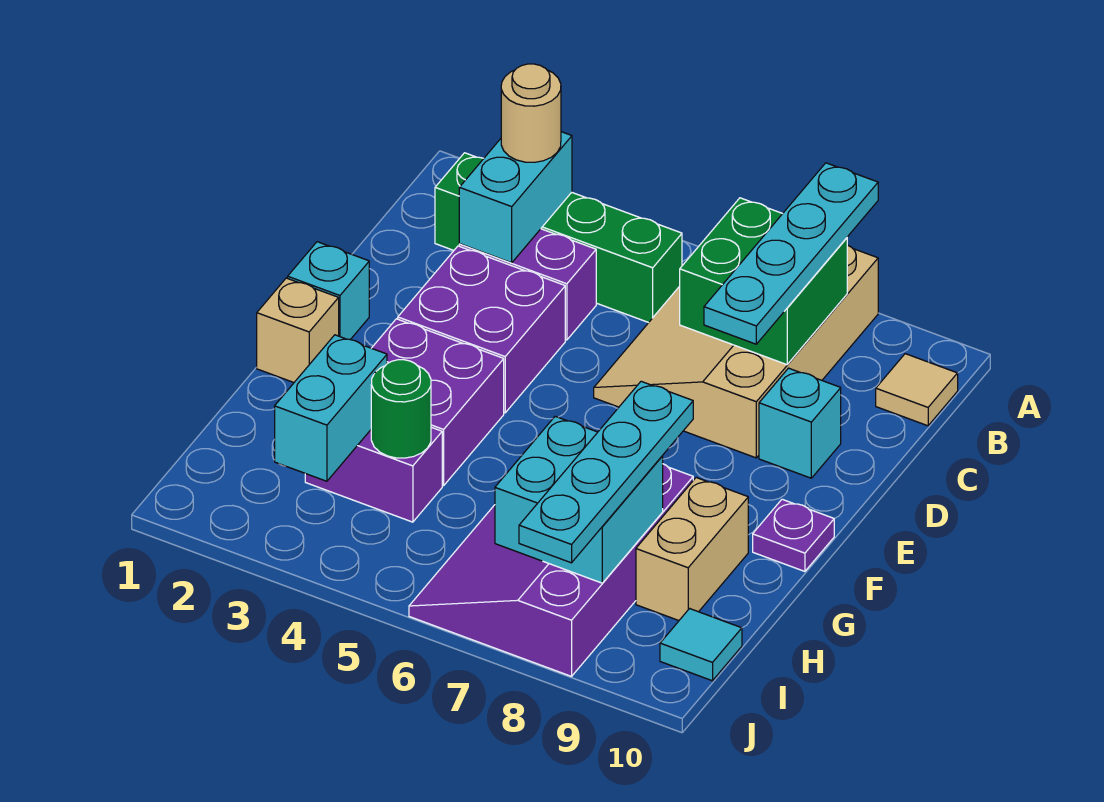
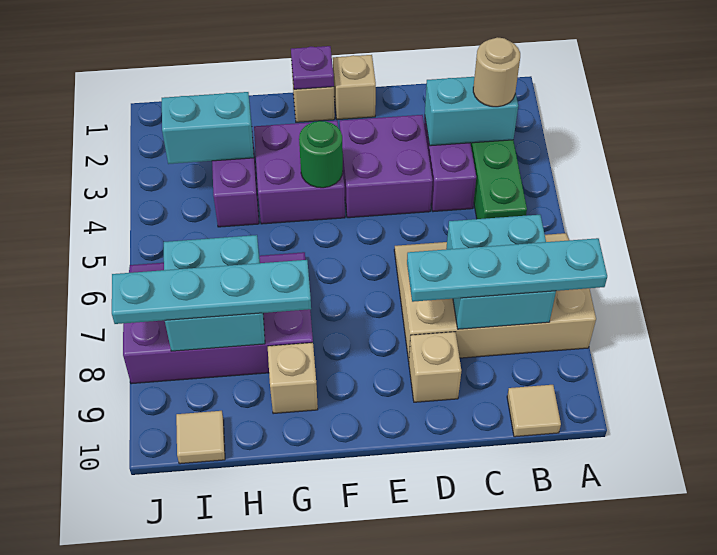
green 2x2 brick [680,198,847,365] -> cyan 2x2 brick [446,215,556,329]
cyan 1x1 brick [759,368,841,478] -> tan 1x1 brick [409,332,461,402]
cyan 1x1 brick [288,242,369,340] -> tan 1x1 brick [333,55,376,120]
purple 1x1 plate [753,499,834,571] -> purple 1x1 plate moved to [291,46,334,89]
tan 1x2 brick [636,478,748,620] -> tan 1x1 brick [268,343,318,414]
green 1x1 round brick [371,360,431,458] -> green 1x1 round brick moved to [299,121,343,188]
cyan 1x1 tile [660,609,742,681] -> tan 1x1 tile [176,411,225,464]

